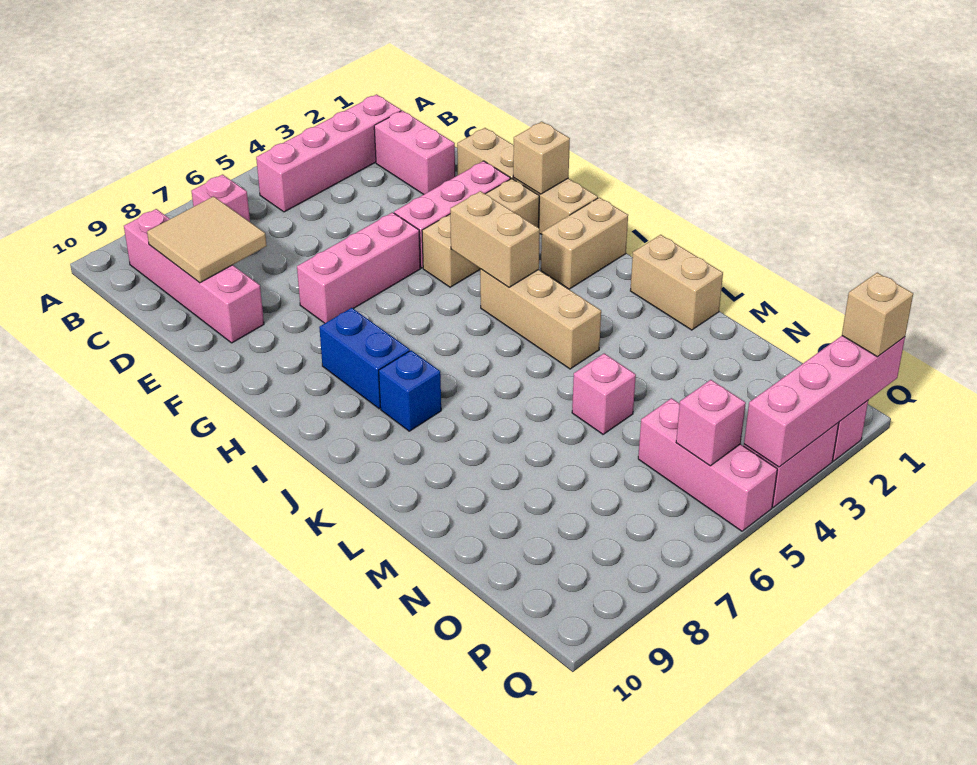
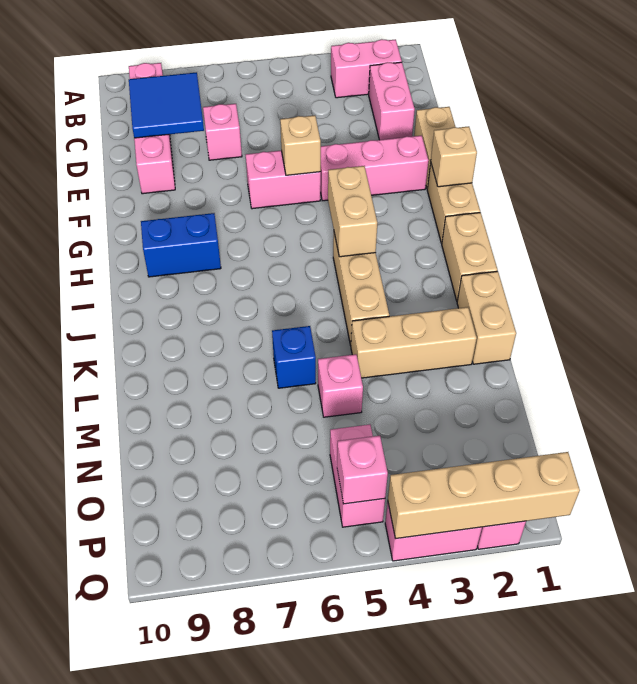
pink 1x4 brick [256,94,401,212] -> pink 1x2 brick [331,39,402,98]
pink 1x1 brick [191,175,250,222] -> pink 1x1 brick moved to [203,104,242,160]
tan 2x2 tile [147,196,267,283] -> blue 2x2 tile [129,72,204,138]
pink 1x3 brick [297,212,420,323] -> pink 1x2 brick [246,150,321,209]
tan 1x3 brick [422,179,539,287] -> tan 1x3 brick moved to [351,307,477,378]
blue 1x2 brick [319,308,410,409] -> blue 1x2 brick turned to [141,213,221,277]
tan 1x2 brick [541,197,628,289] -> tan 1x2 brick turned to [442,213,498,301]
blue 1x1 brick [379,350,441,431] -> blue 1x1 brick moved to [272,326,316,388]
pink 1x3 brick [638,398,777,531] -> pink 1x2 brick [330,425,385,527]
pink 1x4 brick [744,336,905,467] -> tan 1x4 brick [388,452,580,539]
tan 1x1 brick [842,273,913,357] -> tan 1x1 brick moved to [280,115,321,175]

